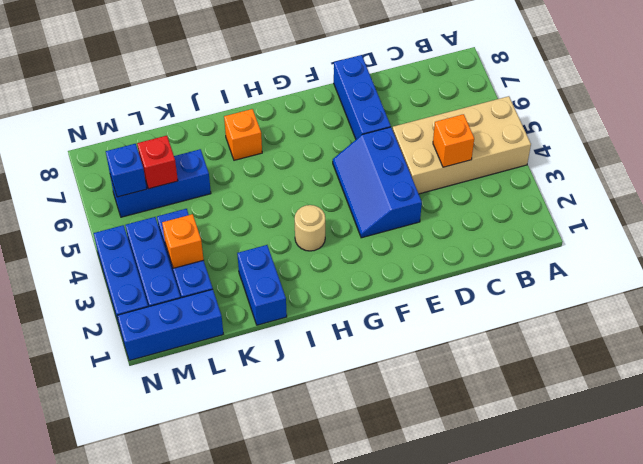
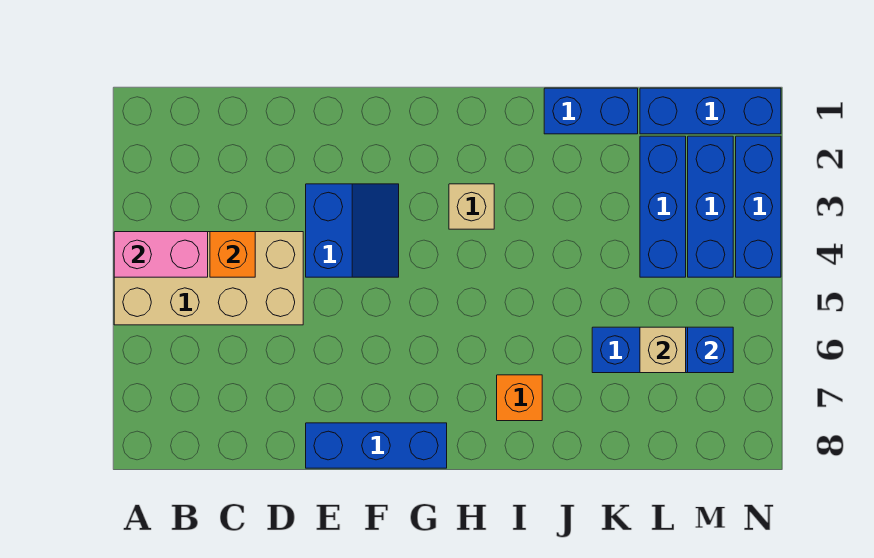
none -> pink 1x2 brick [114,232,208,277]
blue 2x3 slope [333,127,422,238] -> blue 2x2 slope [306,184,399,277]
blue 1x3 brick [334,55,391,139] -> blue 1x3 brick turned to [306,423,447,468]
tan 1x1 round brick [295,205,325,251] -> tan 1x1 brick [449,184,494,229]
blue 1x2 brick [237,245,287,325] -> blue 1x2 brick turned to [544,88,638,134]
orange 1x1 brick [162,214,204,268] -> none
red 1x1 brick [137,136,178,189] -> tan 1x1 brick [640,327,686,373]

